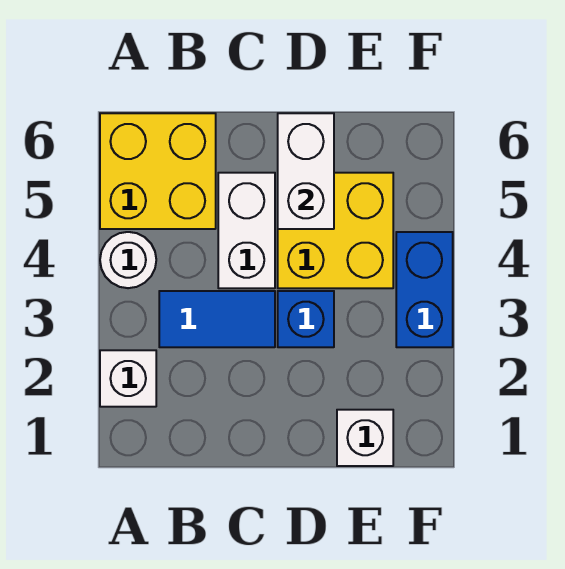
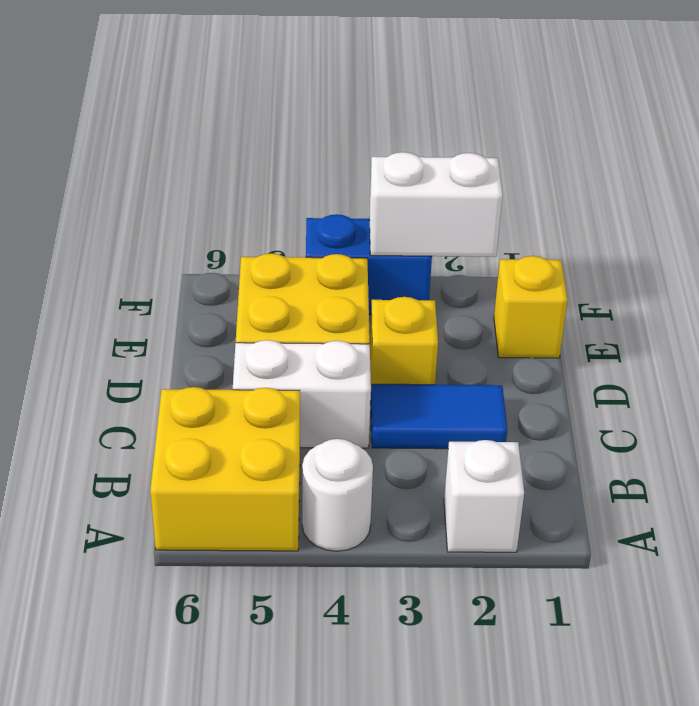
blue 1x2 tile [159,291,275,347] -> blue 1x2 tile turned to [371,384,507,449]
blue 1x1 brick [278,291,334,347] -> yellow 1x1 brick [370,297,438,385]
white 1x2 brick [278,113,334,229] -> white 1x2 brick moved to [369,152,503,257]
white 1x1 brick [337,410,393,466] -> yellow 1x1 brick [494,256,568,358]

